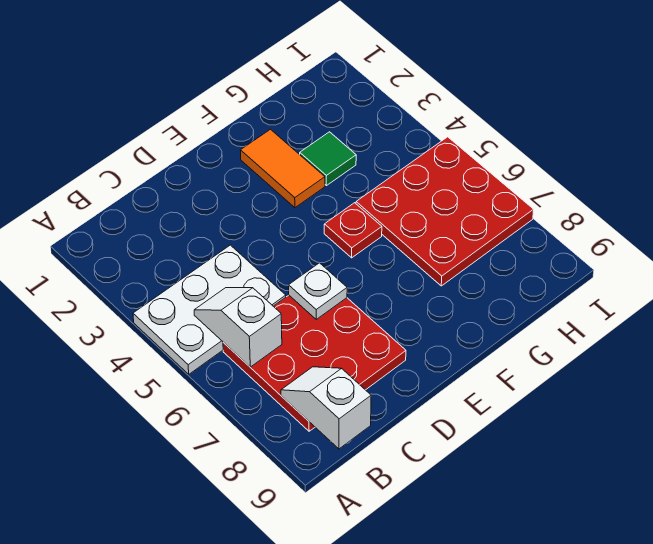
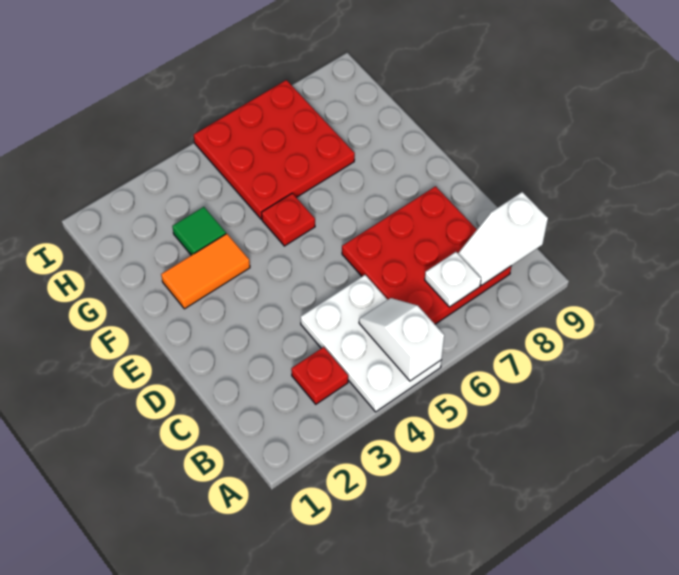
none -> red 1x1 plate [291,347,348,404]
white 1x2 slope [194,288,282,367] -> white 1x2 slope turned to [359,298,444,381]
white 1x1 plate [289,263,347,319] -> white 1x1 plate moved to [425,252,481,307]

